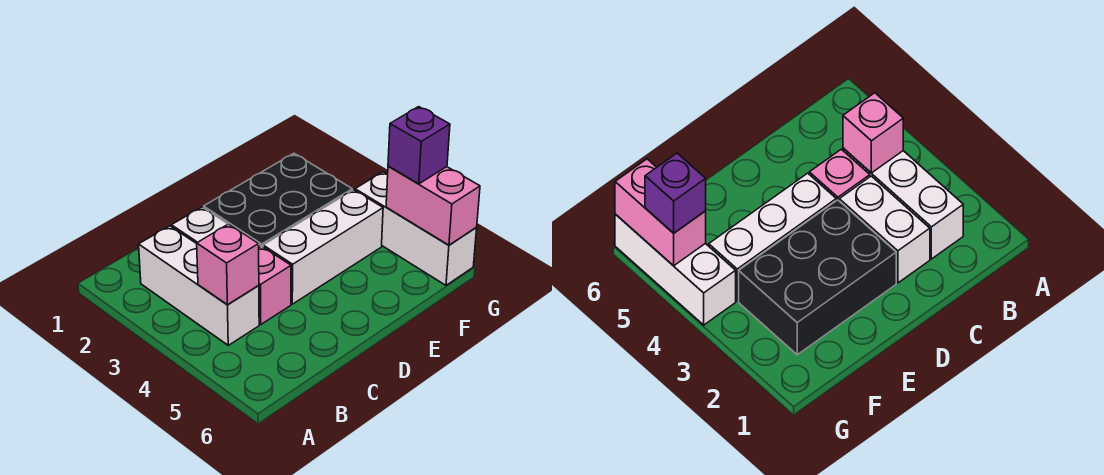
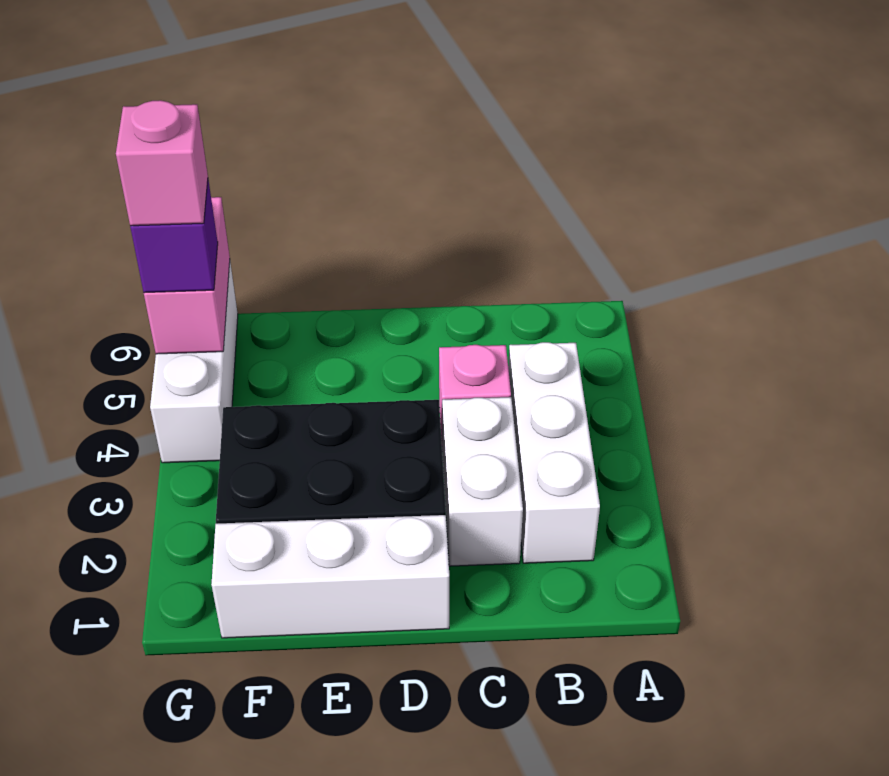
pink 1x1 brick [197,224,259,305] -> pink 1x1 brick moved to [116,100,208,226]
white 1x3 brick [263,190,383,304] -> white 1x3 brick moved to [211,515,449,638]

